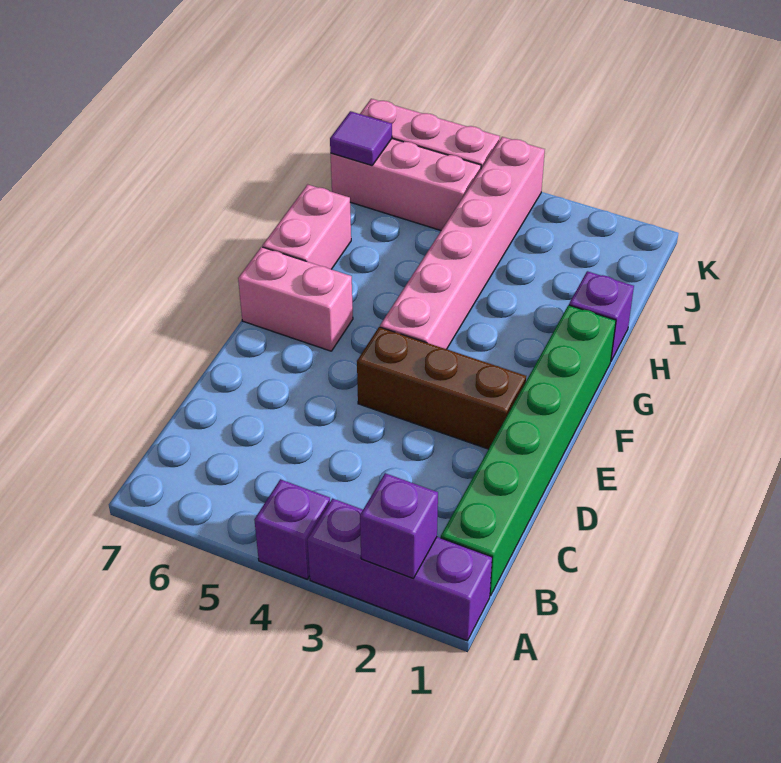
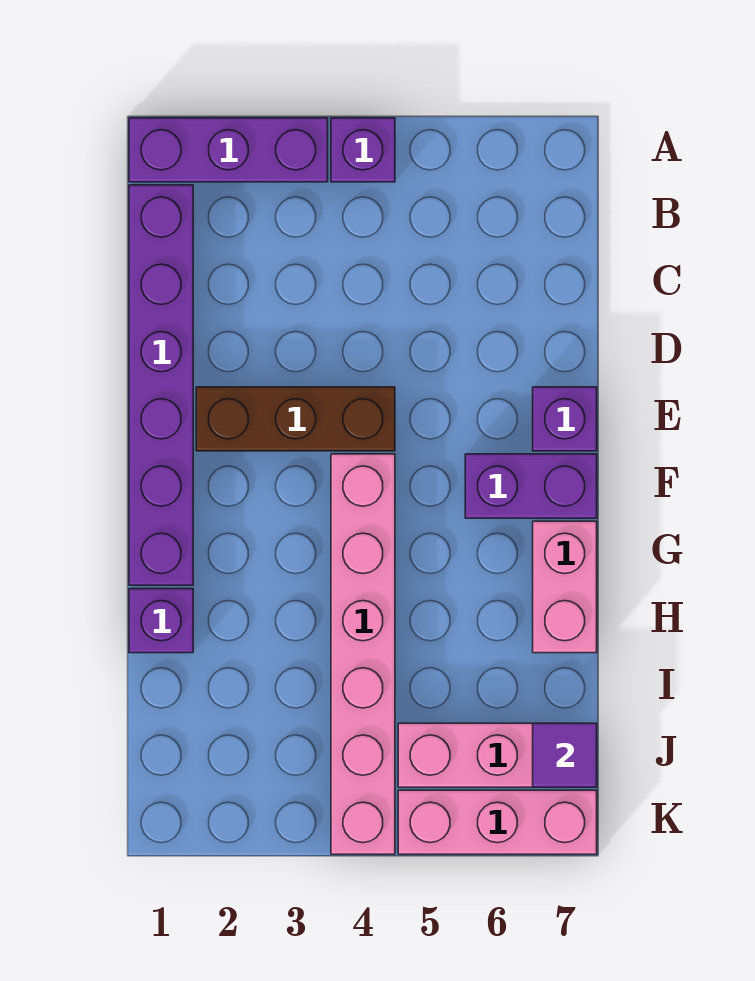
purple 1x1 brick [360,473,438,578] -> purple 1x1 brick moved to [533,387,597,451]
green 1x6 brick [441,305,616,596] -> purple 1x6 brick [129,185,193,585]
pink 1x2 brick [238,247,353,351] -> purple 1x2 brick [465,454,597,518]

